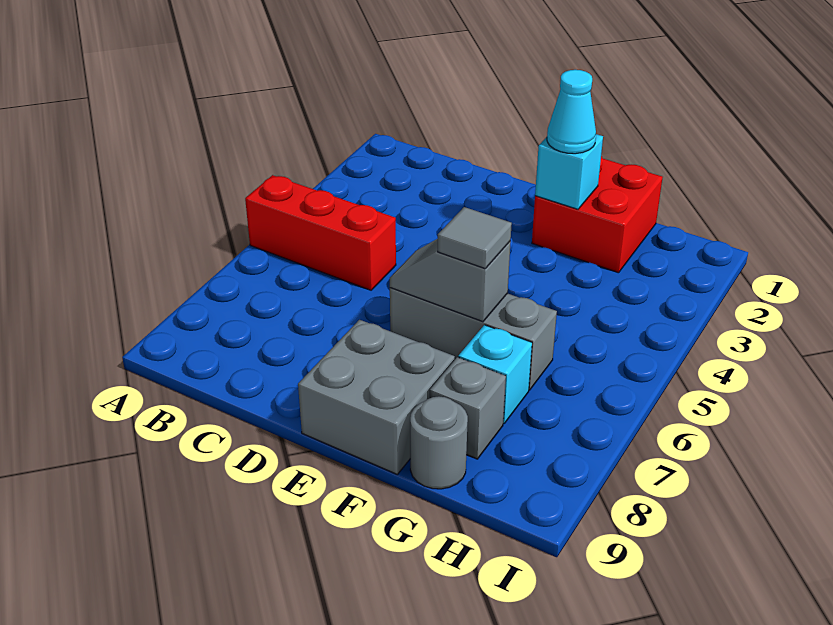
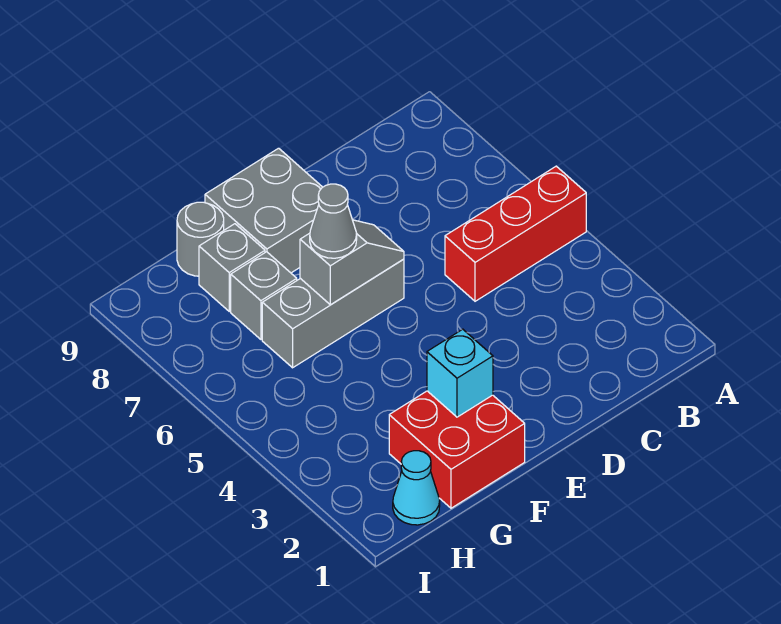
cyan 1x1 cone [547,70,596,154] -> cyan 1x1 cone moved to [393,451,440,525]
grey 1x1 tile [438,207,512,269] -> grey 1x1 cone [310,184,357,258]
cyan 1x1 brick [458,325,532,424] -> grey 1x1 brick [231,252,297,339]

